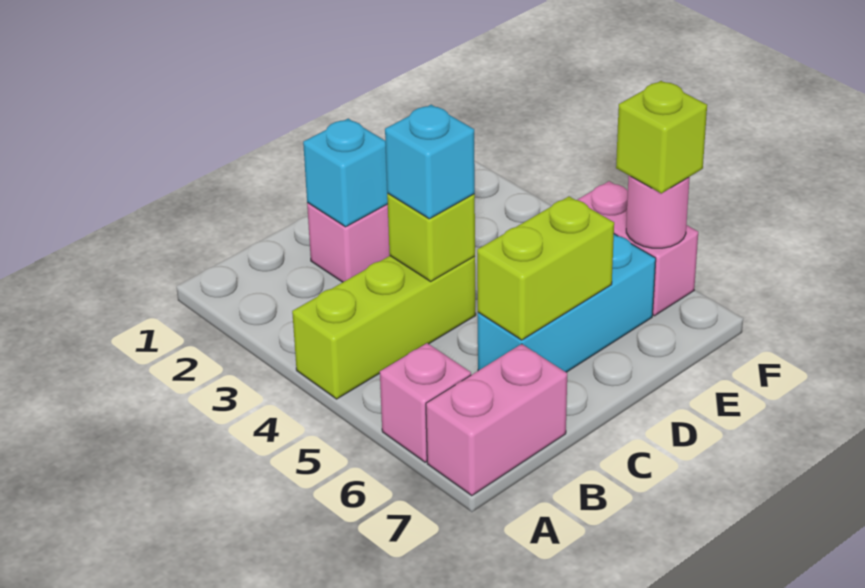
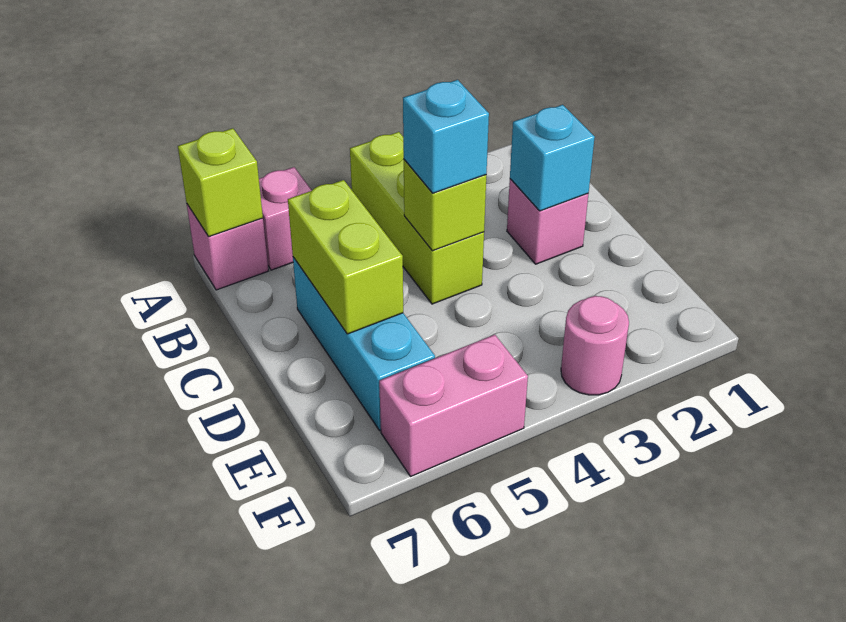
pink 1x2 brick [426,344,567,496] -> pink 1x1 brick [187,204,268,290]
pink 1x1 round brick [626,176,690,248] -> pink 1x1 round brick moved to [561,296,629,395]
lime 1x1 brick [616,81,707,193] -> lime 1x1 brick moved to [178,128,263,237]

